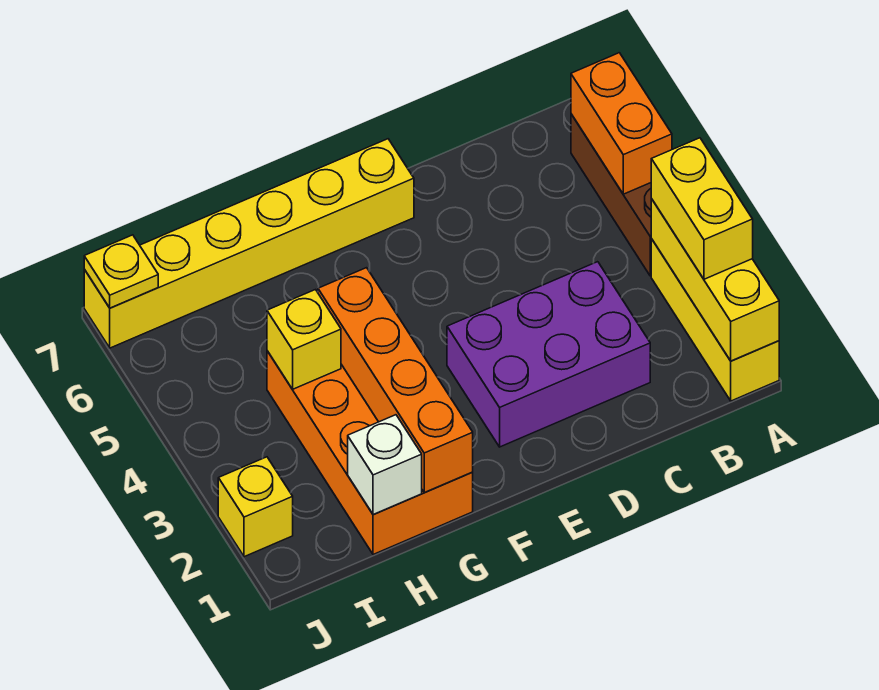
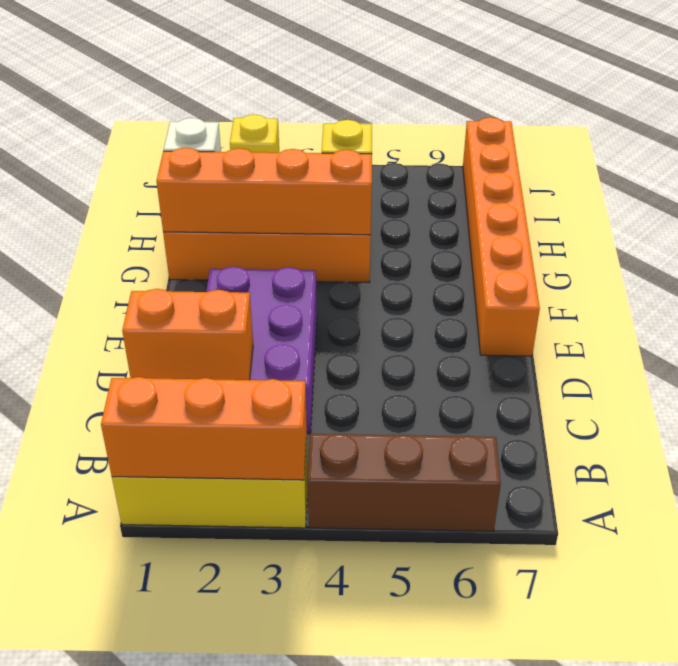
yellow 1x3 brick [651,199,779,361] -> orange 1x3 brick [101,377,307,480]
yellow 1x2 brick [651,138,753,279] -> none
orange 1x2 brick [571,53,672,194] -> orange 1x2 brick moved to [122,289,253,380]
yellow 1x6 brick [84,139,414,348] -> orange 1x6 brick [463,117,540,356]
yellow 1x1 plate [84,235,158,308] -> none

